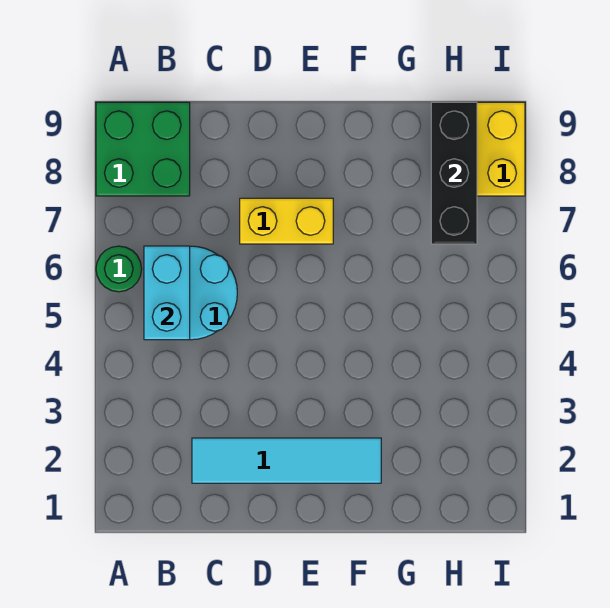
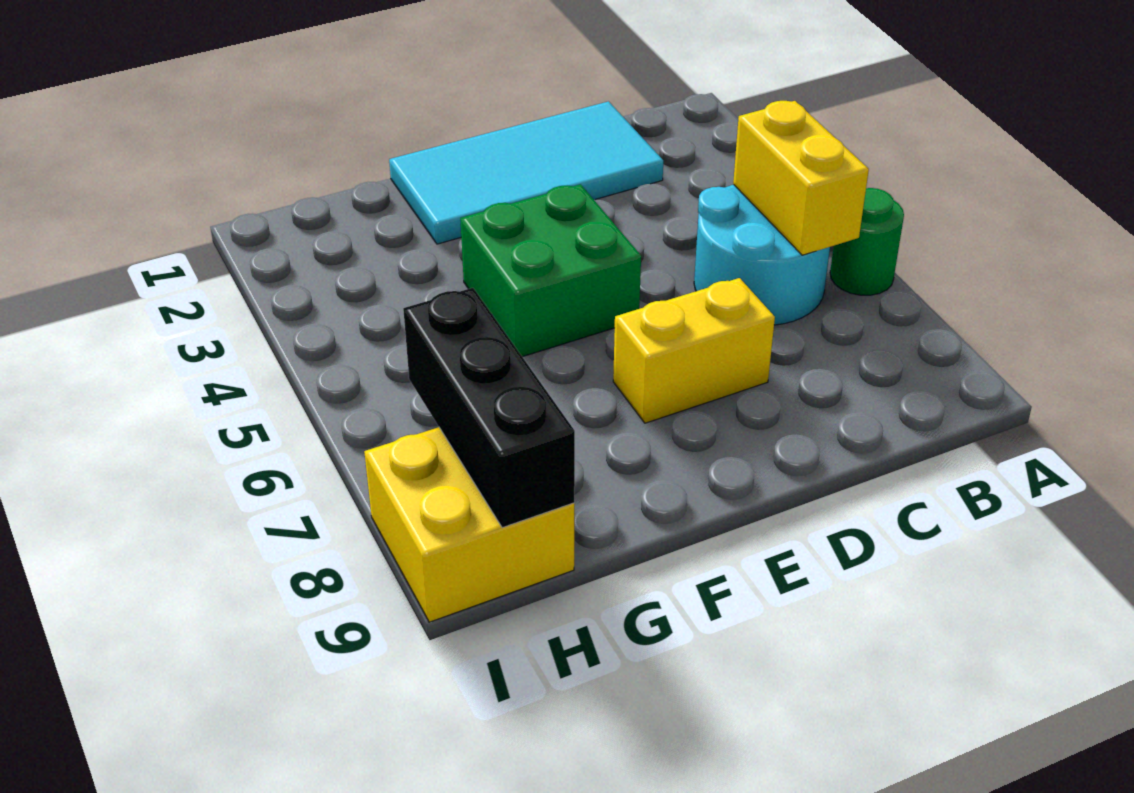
green 2x2 brick [96,102,190,196] -> green 2x2 brick moved to [460,184,641,357]
cyan 1x2 brick [144,246,190,340] -> yellow 1x2 brick [733,101,869,255]
cyan 1x4 tile [192,438,381,483] -> cyan 2x4 tile [389,102,663,244]

